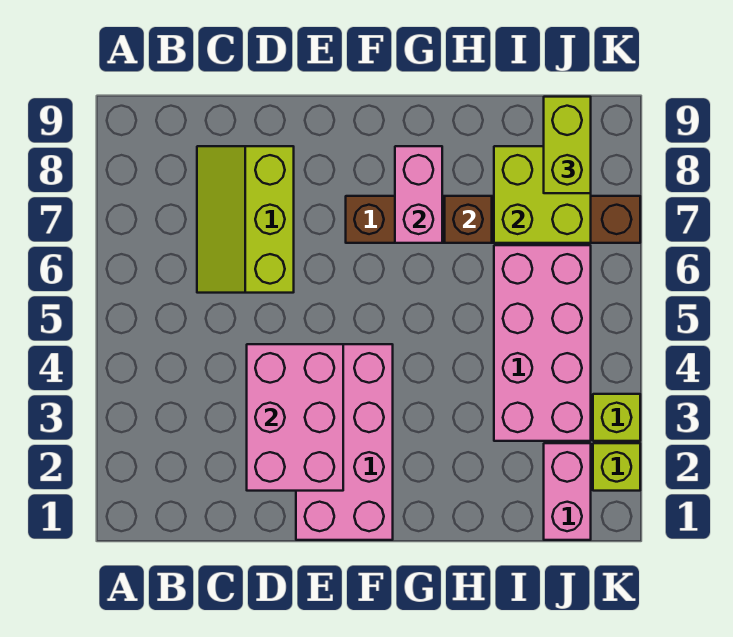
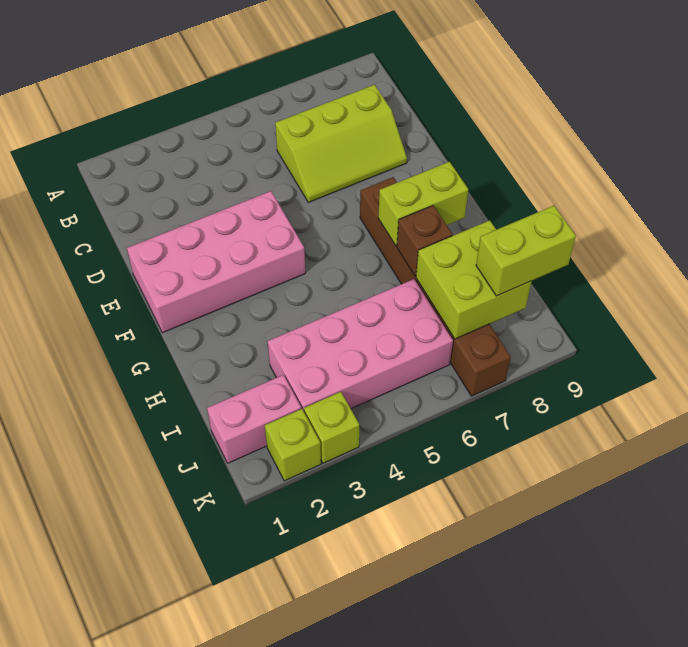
lime 2x3 slope [197,146,294,293] -> lime 2x3 slope turned to [275,85,407,202]
pink 2x3 brick [247,344,343,491] -> none
pink 1x2 brick [395,146,442,243] -> lime 1x2 brick [378,162,468,246]

